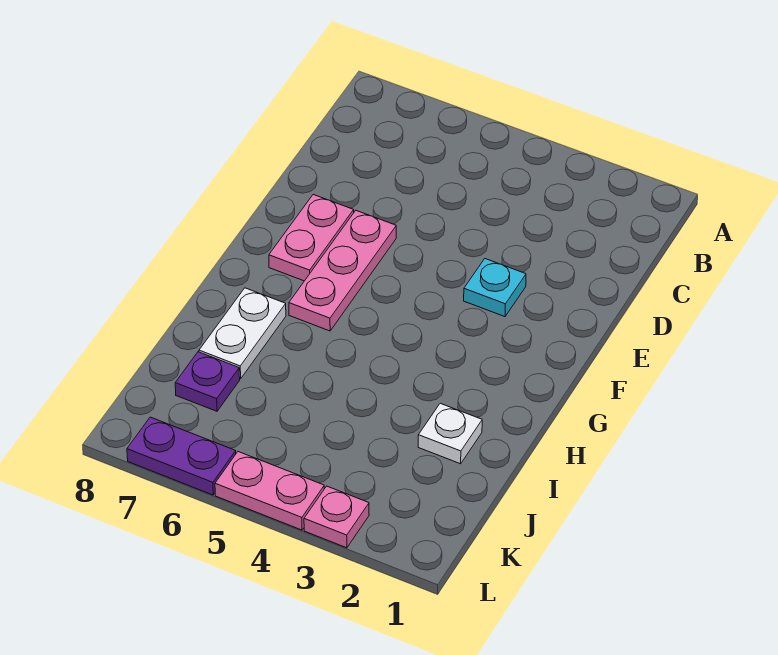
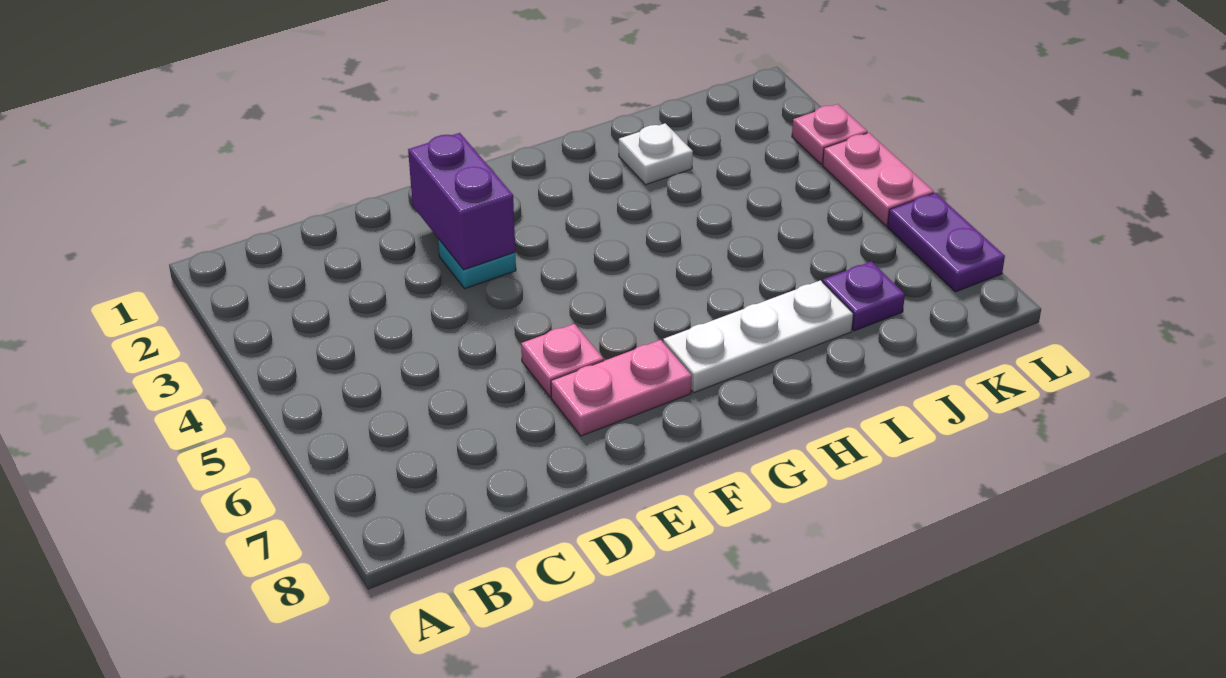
none -> purple 1x2 brick [408,133,515,270]
pink 1x3 plate [289,211,396,331] -> pink 1x1 plate [521,324,604,397]
white 1x2 plate [199,288,286,379] -> white 1x3 plate [663,280,853,392]

